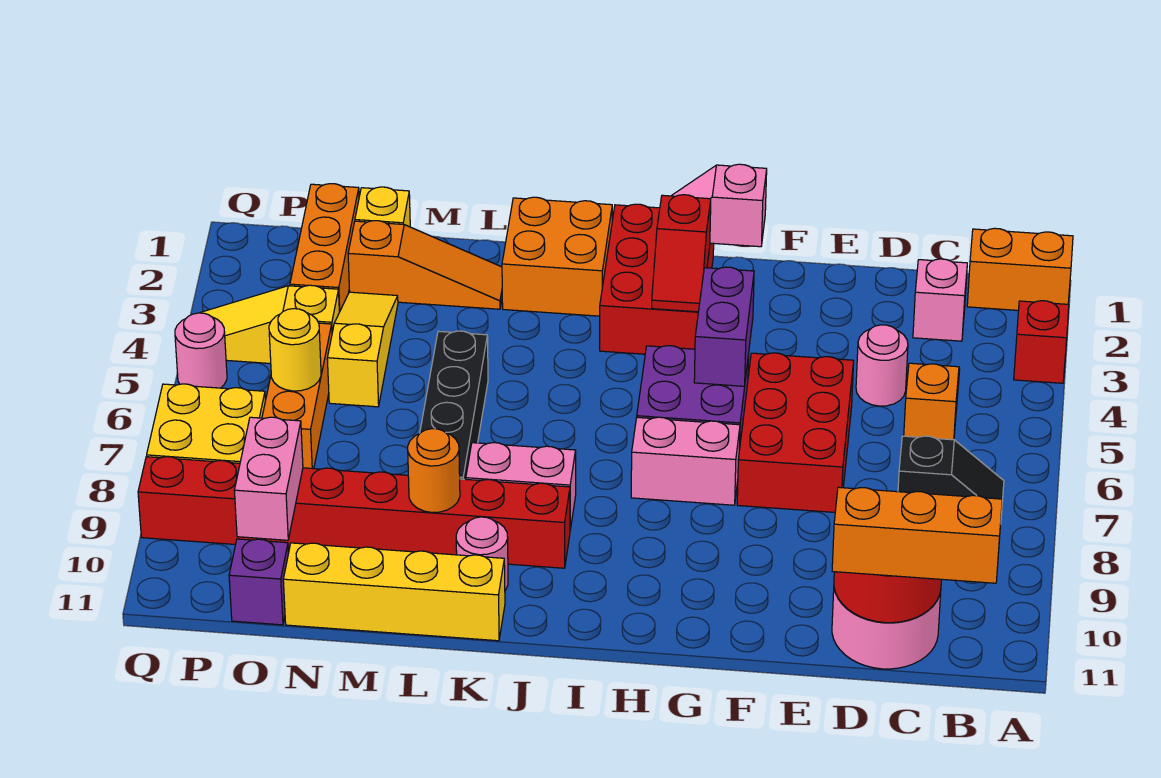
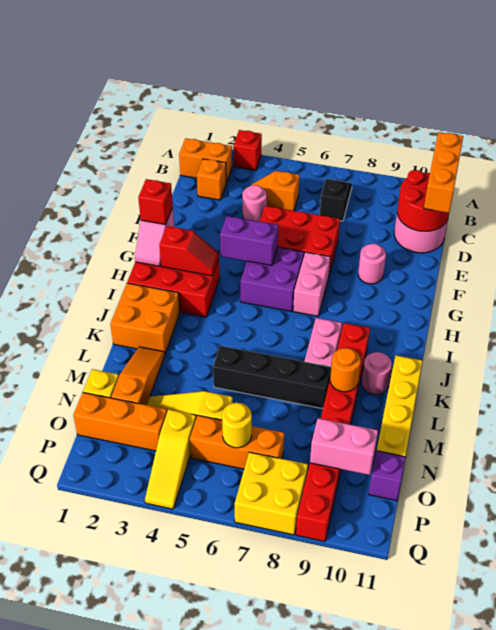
orange 1x2 brick [967,228,1073,310] -> orange 1x2 brick turned to [179,138,232,183]
pink 1x1 brick [913,259,967,341] -> orange 1x1 brick [197,159,226,200]
none -> red 1x1 brick [138,179,173,225]
pink 1x1 round brick [175,313,227,388] -> pink 1x1 round brick moved to [358,244,386,284]

